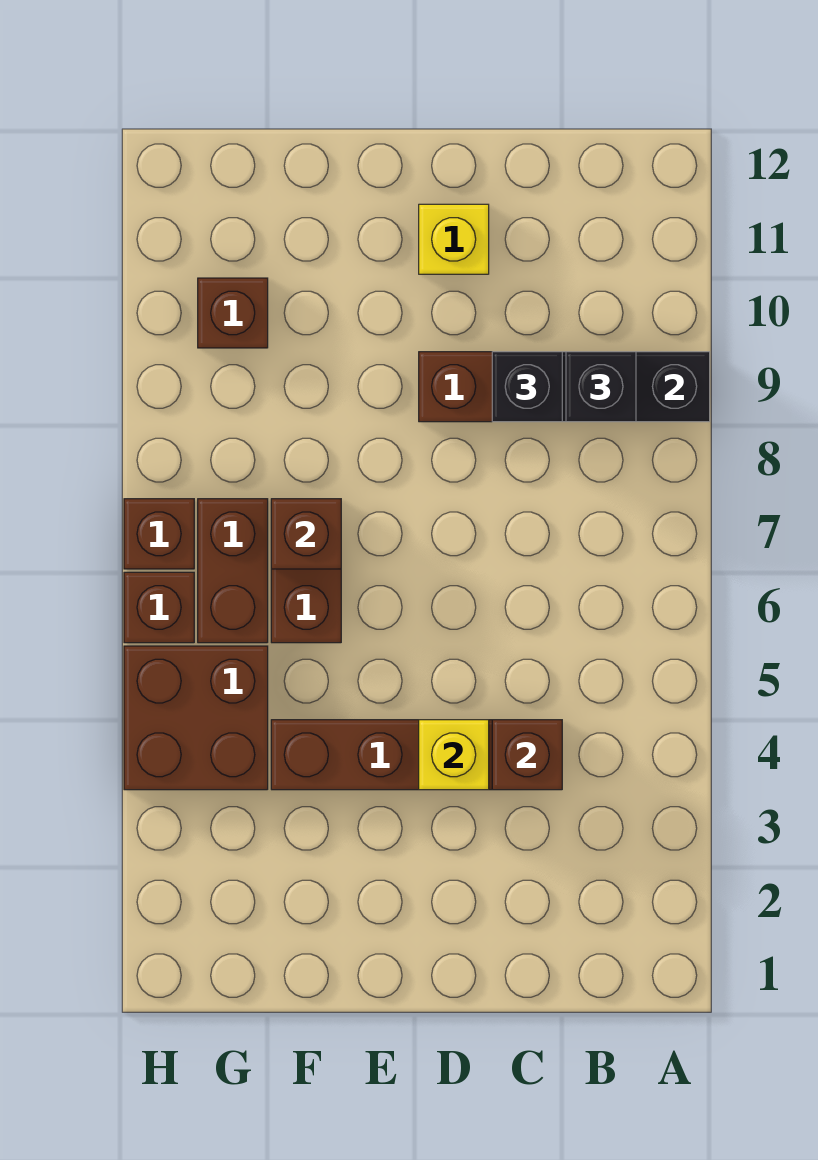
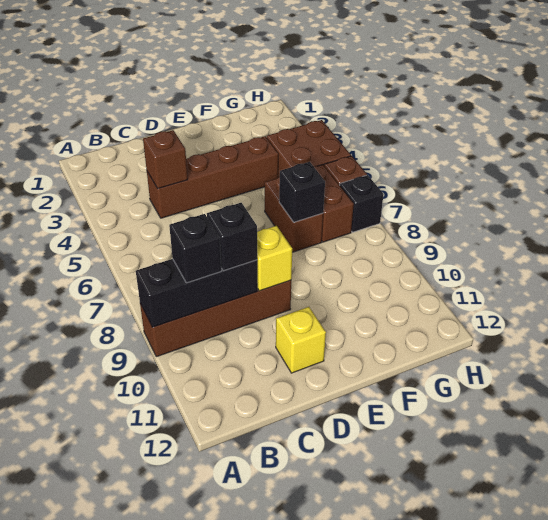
yellow 1x1 brick [419,720,489,790] -> yellow 1x1 brick moved to [257,226,292,291]
brown 1x1 brick [271,499,341,569] -> black 1x1 brick [279,162,325,222]
brown 1x1 brick [198,278,268,348] -> none
brown 1x1 brick [124,499,194,569] -> black 1x1 brick [340,175,384,232]

